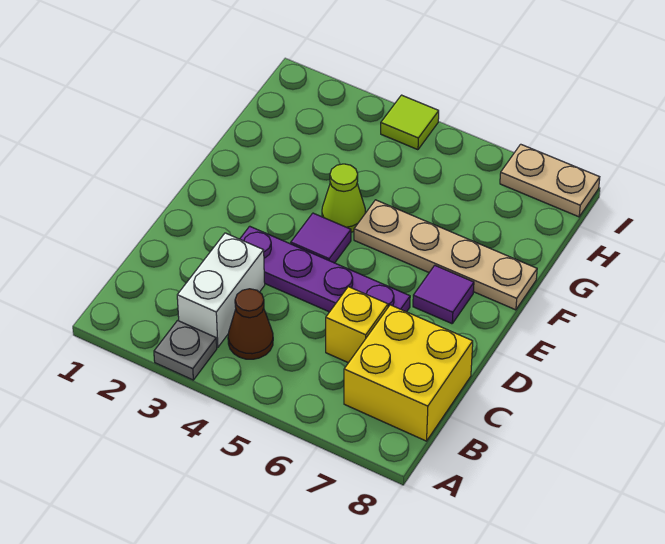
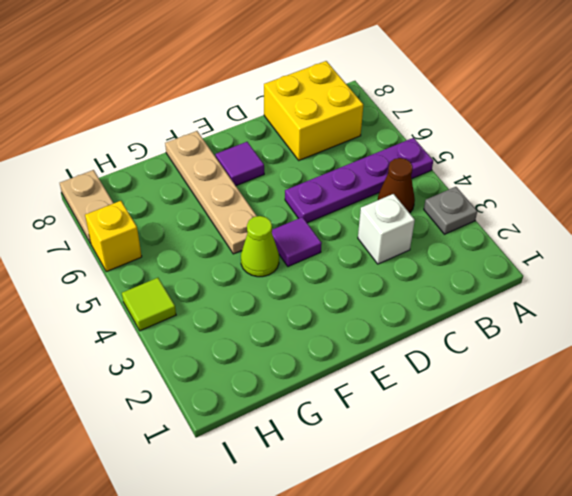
white 1x2 brick [177,233,265,347] -> white 1x1 brick [358,194,415,264]
yellow 1x1 brick [326,287,388,363] -> yellow 1x1 brick moved to [85,201,142,272]
purple 1x4 plate [240,226,410,312] -> purple 1x4 plate turned to [285,138,433,223]

